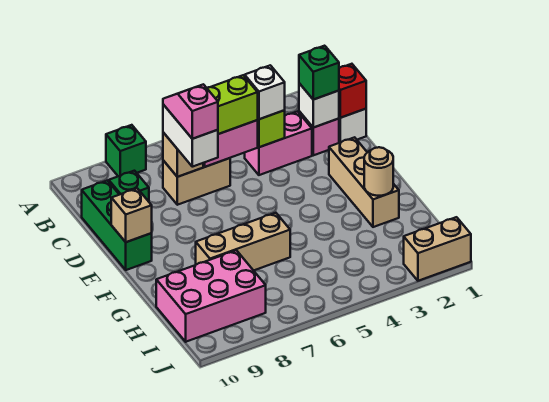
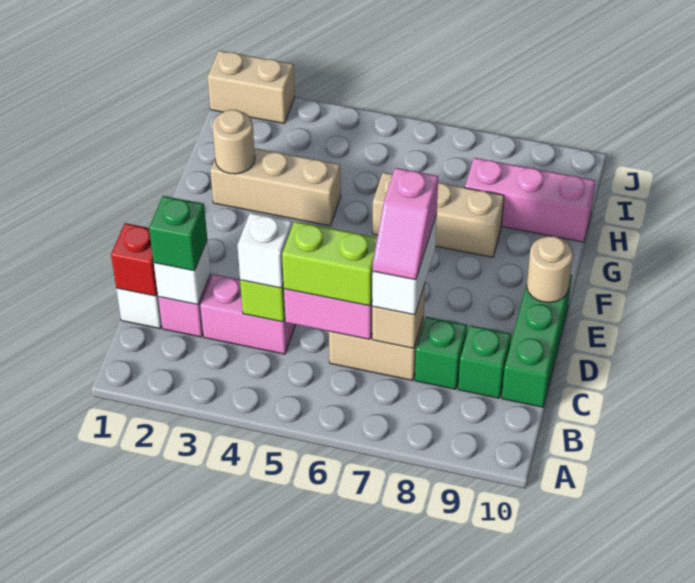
green 1x1 brick [106,125,146,176] -> green 1x1 brick moved to [415,317,467,389]
tan 1x3 brick [329,137,399,227] -> tan 1x3 brick turned to [210,148,341,226]
tan 1x1 brick [111,188,152,242] -> tan 1x1 round brick [527,236,573,303]
pink 2x3 brick [156,250,266,342] -> pink 1x3 brick [465,158,595,242]

